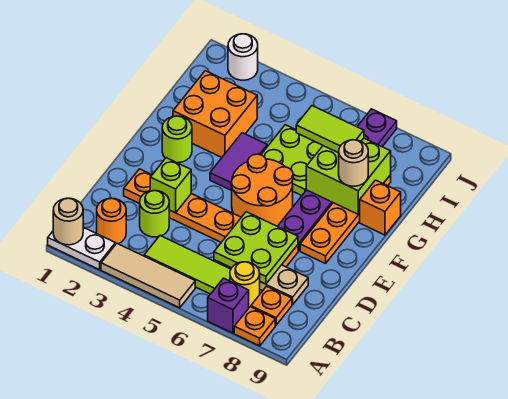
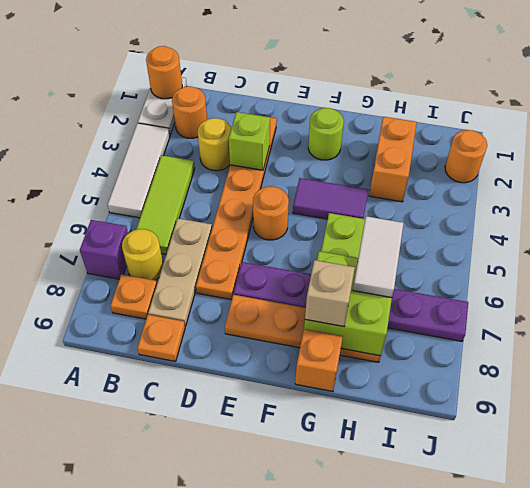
tan 1x1 round brick [53,198,83,245] -> orange 1x1 round brick [146,46,182,99]
tan 1x3 tile [101,244,195,308] -> white 1x3 tile [108,123,170,218]
orange 1x1 plate [234,307,275,346] -> orange 1x1 plate moved to [137,315,185,361]
lime 1x1 round brick [140,191,169,237] -> yellow 1x1 round brick [198,118,231,171]
lime 2x2 plate [214,212,298,284] -> none
orange 2x2 round brick [231,154,293,226] -> orange 1x1 round brick [253,186,289,240]
orange 2x2 brick [173,71,257,157] -> orange 1x2 brick [369,117,417,202]
tan 1x1 round brick [339,140,368,186] -> tan 1x1 brick [305,260,355,327]
lime 1x2 tile [296,106,364,153] -> white 1x2 tile [353,216,404,298]
white 1x1 round brick [228,34,258,80] -> orange 1x1 round brick [445,130,487,183]

